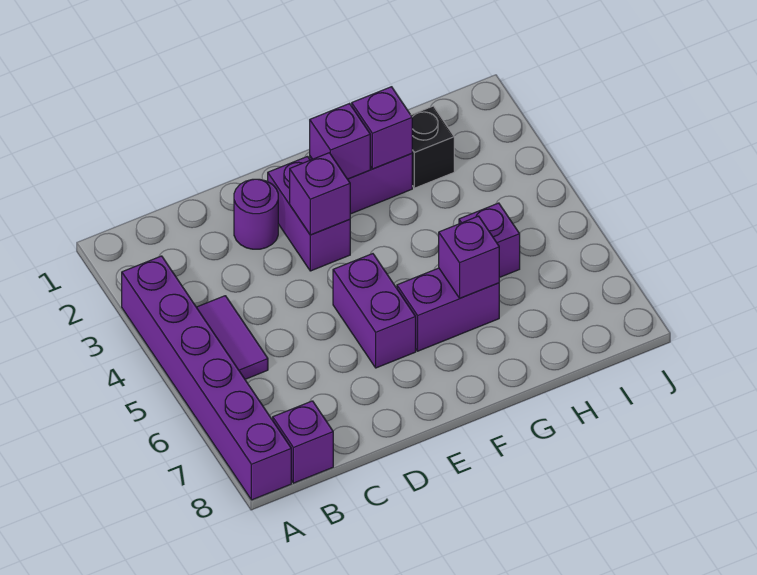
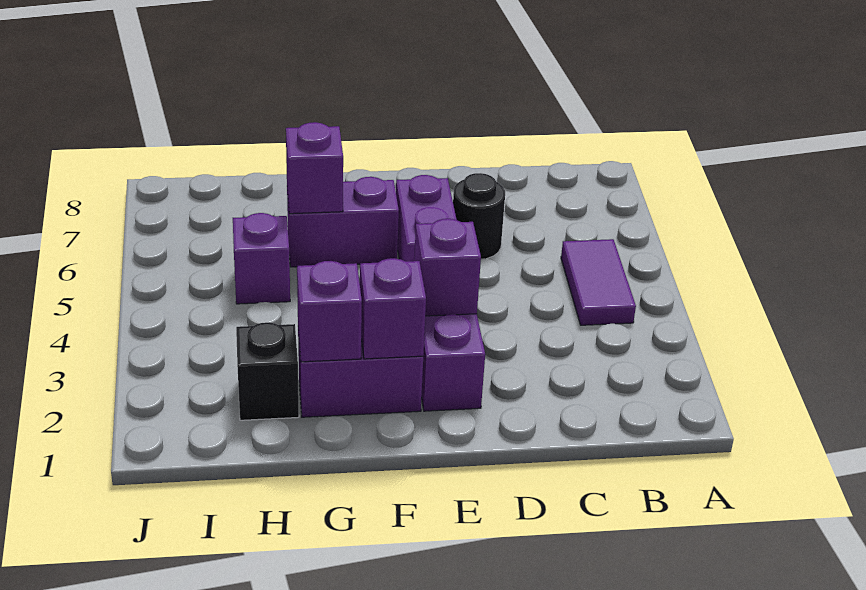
purple 1x6 brick [122,256,291,500] -> none
purple 1x1 brick [273,401,333,483] -> none
purple 1x1 round brick [234,179,278,249] -> none
none -> black 1x1 round brick [453,173,505,259]

